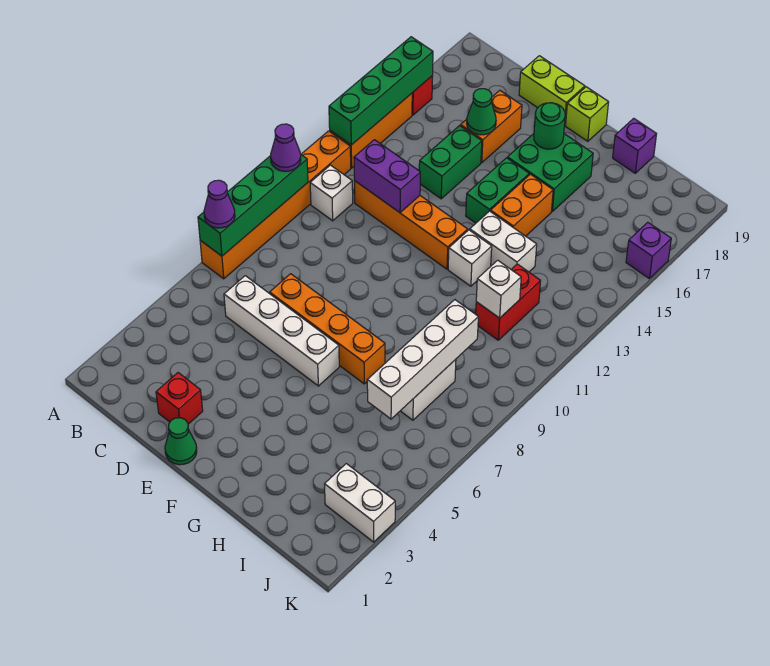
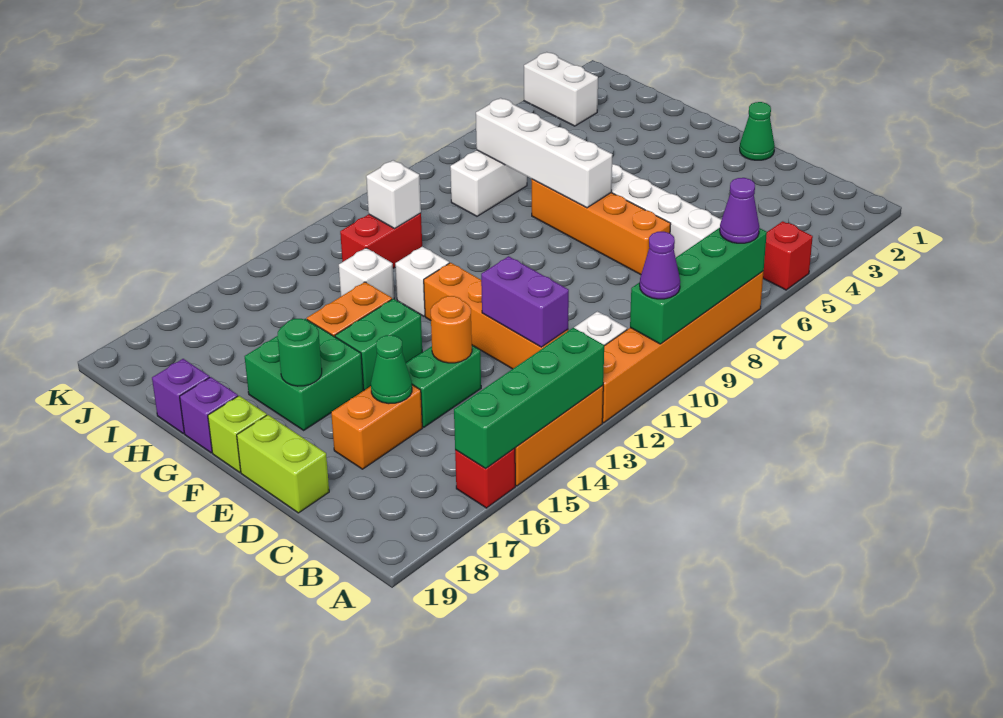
red 1x1 brick [156,373,203,424] -> red 1x1 brick moved to [763,221,813,290]
none -> orange 1x1 round brick [431,296,472,363]
white 1x2 brick [470,211,537,272] -> white 1x1 brick [339,248,394,299]
white 1x4 brick [367,300,478,419] -> white 1x4 brick turned to [476,98,612,208]
purple 1x1 brick [626,222,671,278] -> purple 1x1 brick moved to [180,377,238,453]

